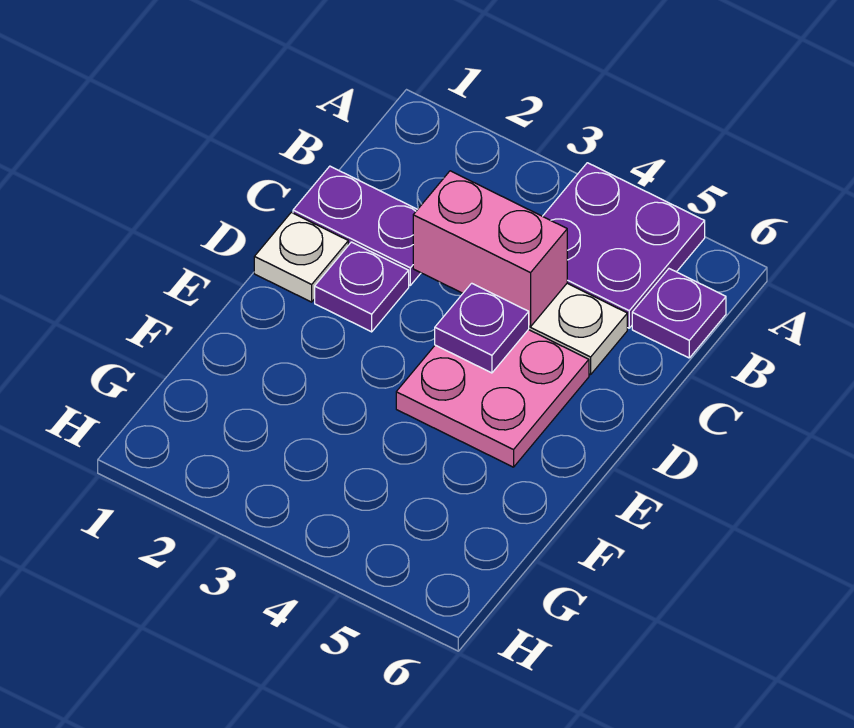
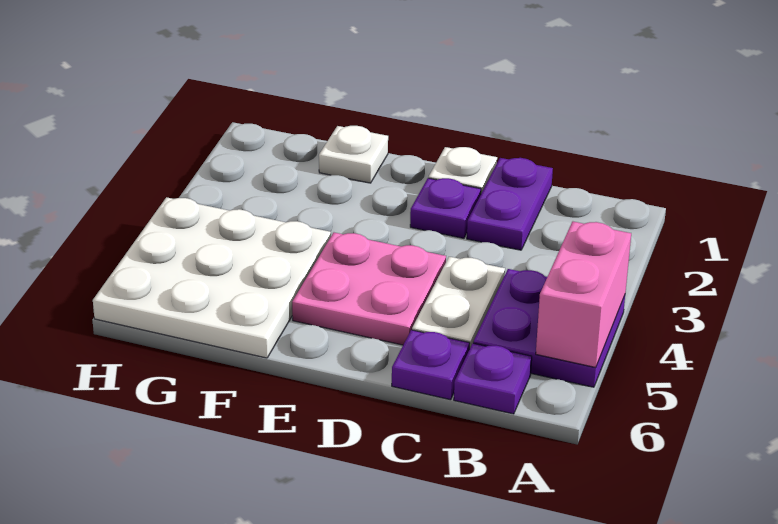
pink 1x2 brick [413,171,567,327] -> pink 1x2 brick moved to [536,222,631,368]
purple 1x1 plate [435,283,529,373] -> purple 1x1 plate moved to [392,330,470,400]
none -> white 1x1 plate [319,126,388,183]
none -> white 3x3 plate [93,197,331,358]

